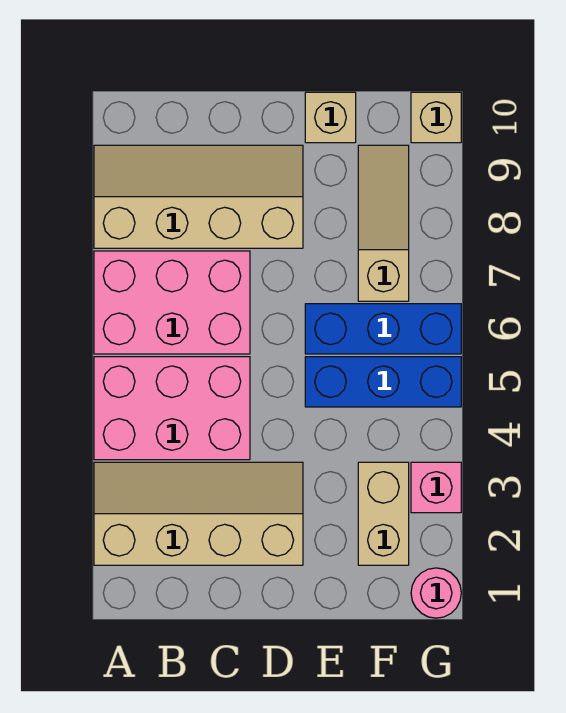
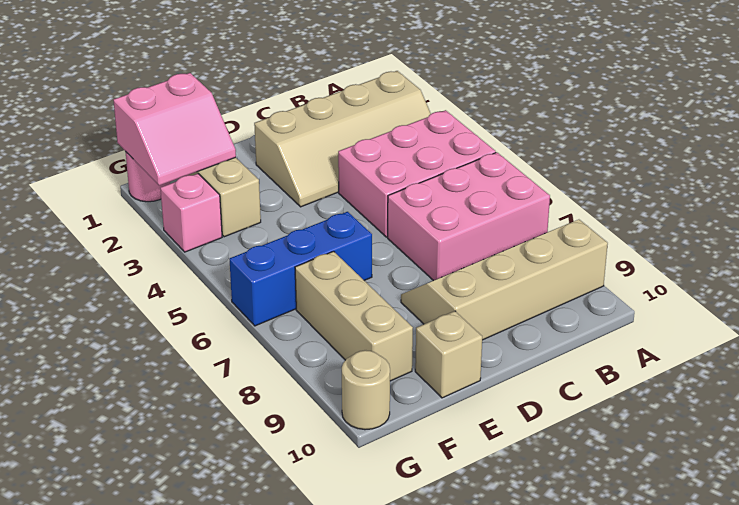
tan 2x4 slope [94,145,303,248] -> tan 2x4 slope turned to [401,220,608,340]
blue 1x3 brick [305,357,461,407] -> none
none -> pink 2x2 slope [113,73,236,186]
tan 1x3 slope [358,145,409,301] -> tan 1x3 brick [295,251,413,381]
tan 1x1 brick [411,92,461,143] -> tan 1x1 round brick [342,350,390,430]

